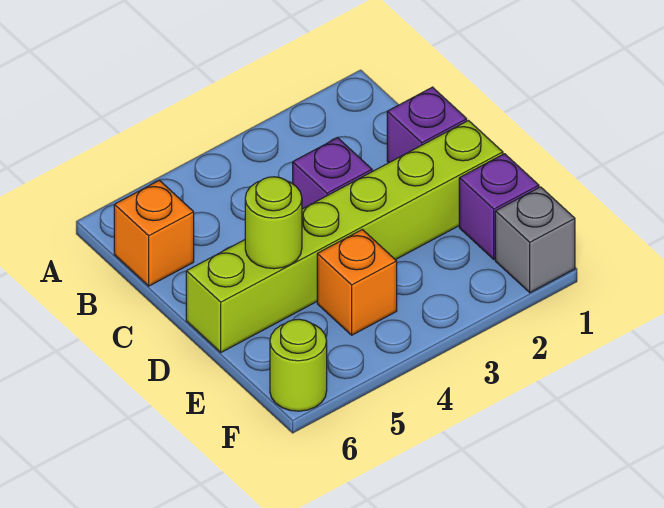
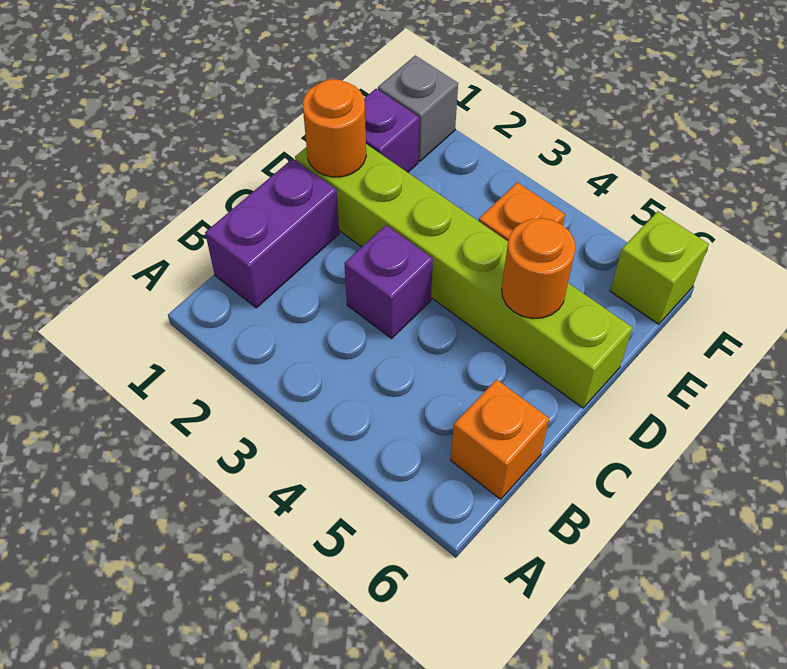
purple 1x1 brick [387,87,467,163] -> purple 1x2 brick [205,159,339,308]
none -> orange 1x1 round brick [303,79,366,177]
lime 1x1 round brick [245,177,302,269] -> orange 1x1 round brick [502,218,576,319]
lime 1x1 round brick [270,319,327,411] -> lime 1x1 brick [610,211,709,324]

